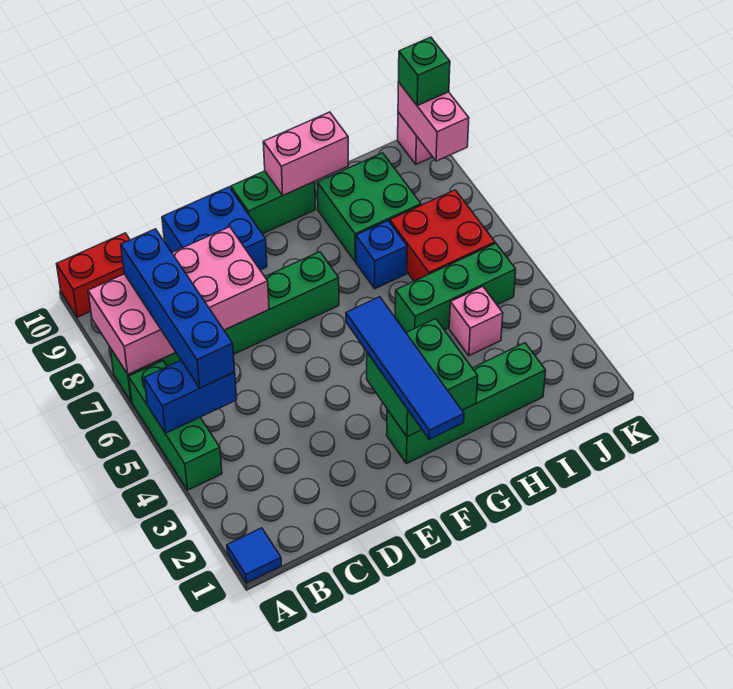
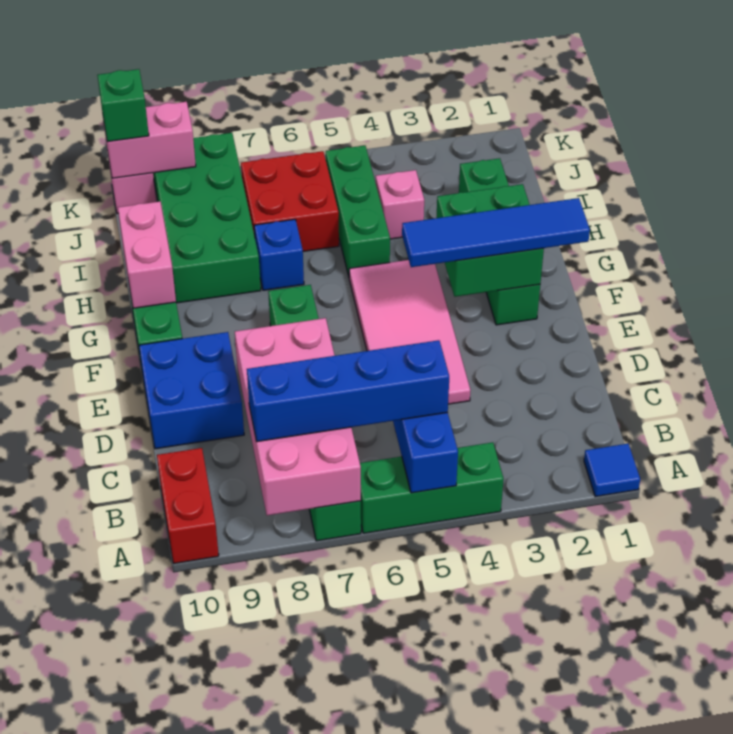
none -> pink 2x4 tile [349,260,470,404]
green 2x2 brick [317,153,421,262] -> green 2x4 brick [153,133,261,303]

